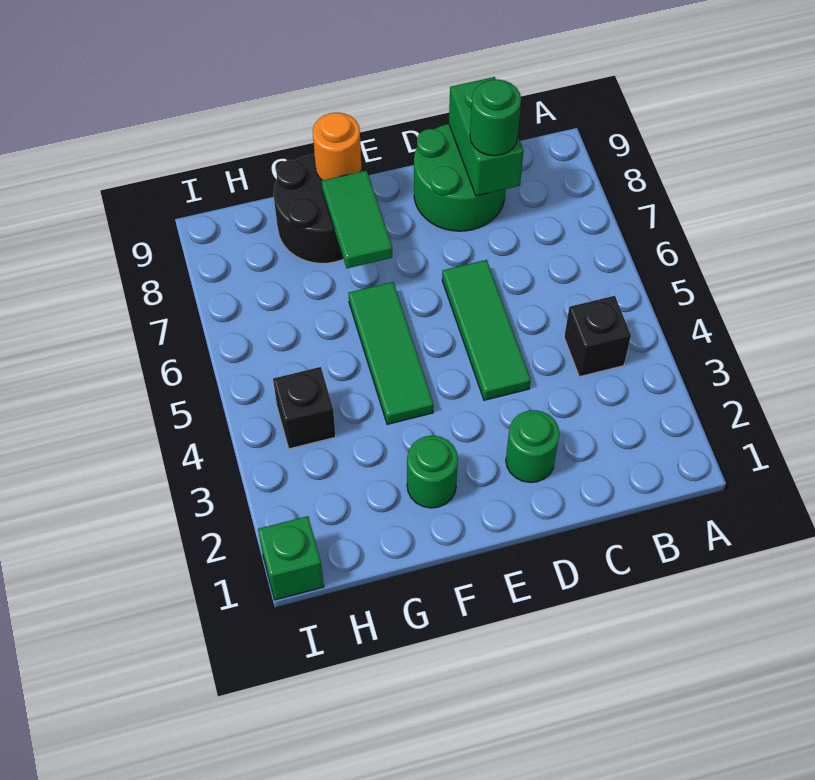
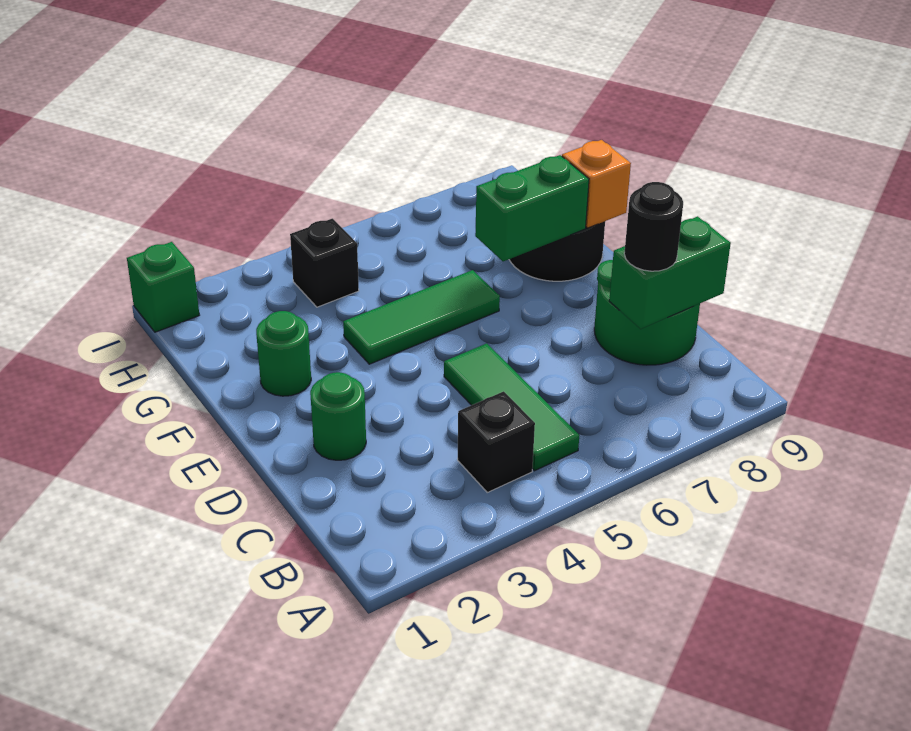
green 1x1 round brick [470,79,521,156] -> black 1x1 round brick [624,182,683,271]
green 1x3 tile [442,260,531,400] -> green 1x3 tile turned to [444,343,579,471]
green 1x2 tile [322,170,392,268] -> green 1x2 brick [475,155,589,261]
orange 1x1 round brick [313,112,361,180] -> orange 1x1 brick [562,140,631,228]

